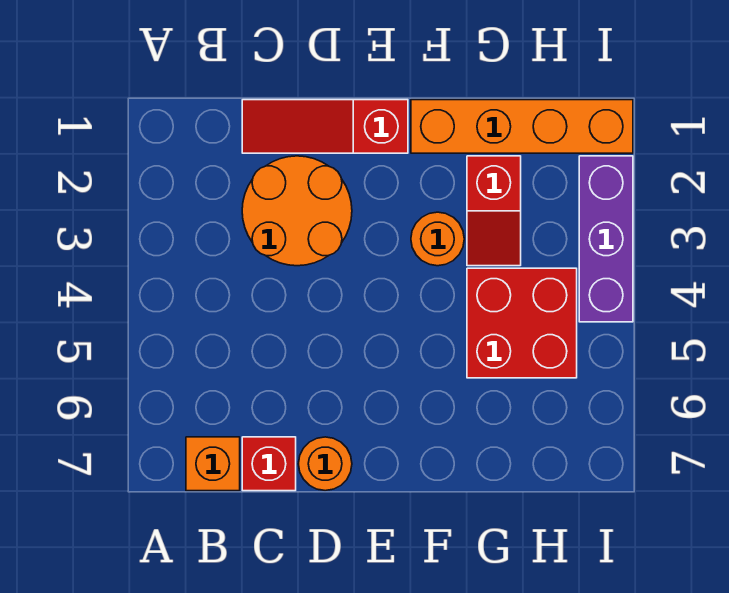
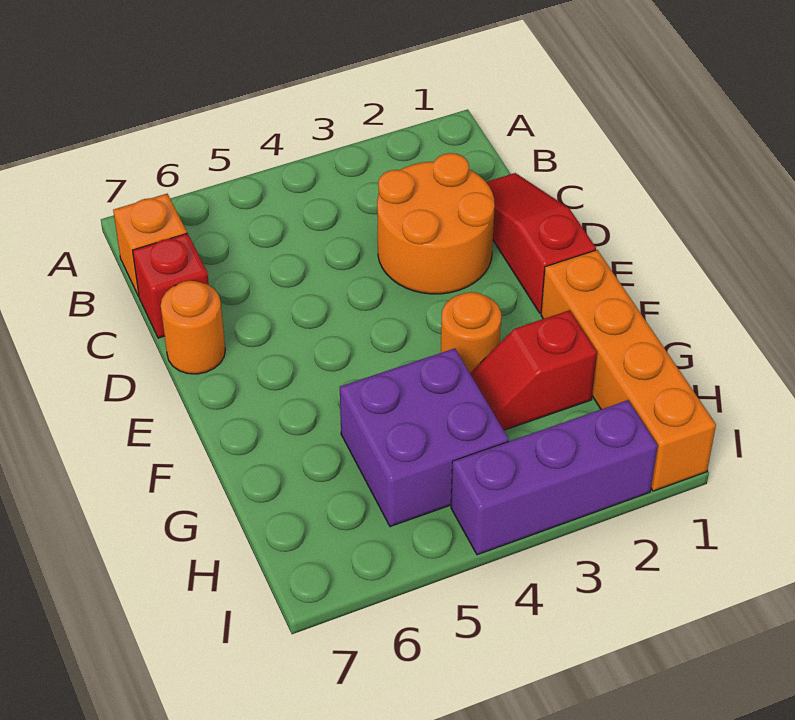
red 2x2 brick [467,268,577,378] -> purple 2x2 brick [340,348,509,527]

